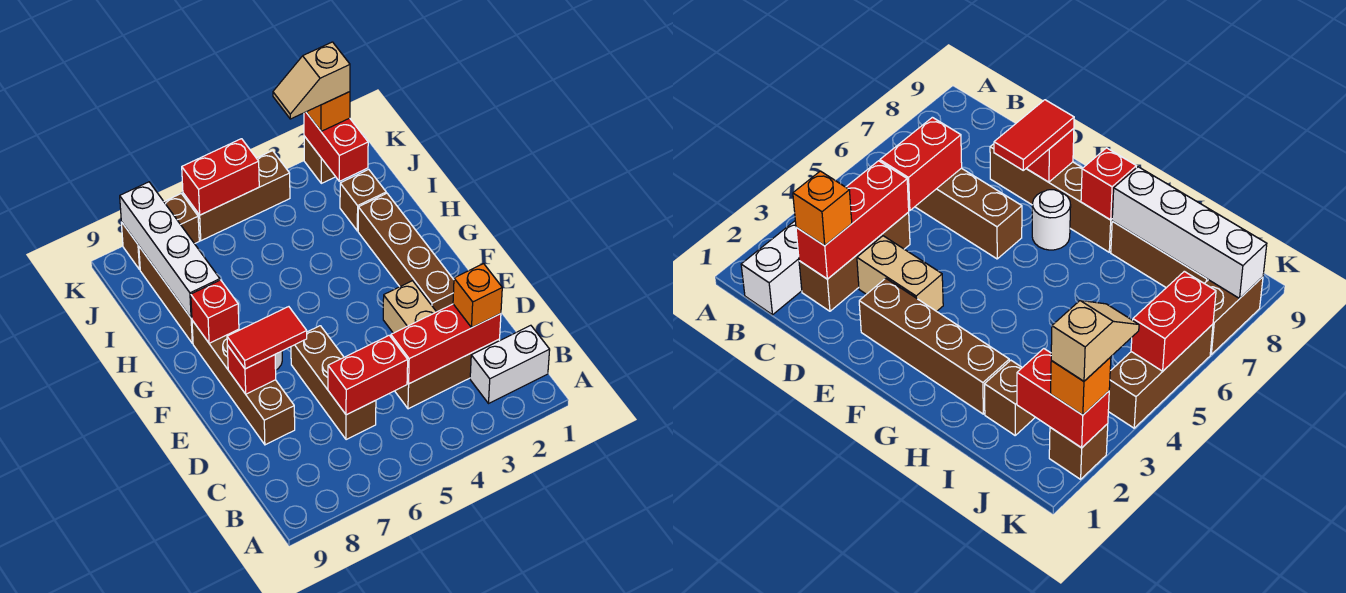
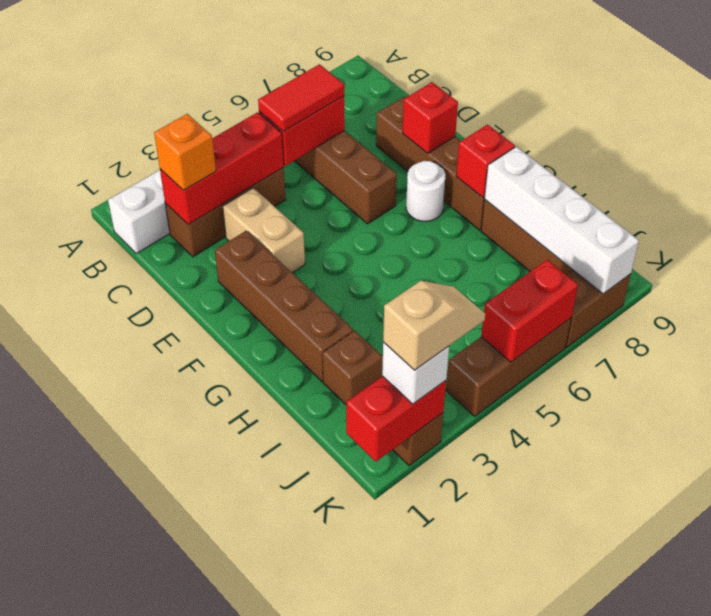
red 1x2 tile [227,307,307,369] -> red 1x2 tile moved to [258,64,344,132]
red 1x2 brick [304,112,368,181] -> red 1x2 brick turned to [346,376,446,462]
orange 1x1 brick [306,92,350,131] -> white 1x1 brick [382,342,449,404]

